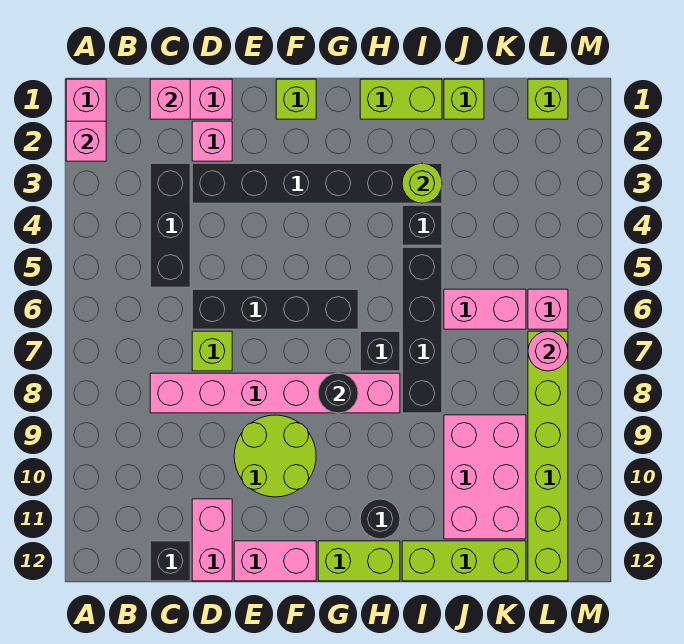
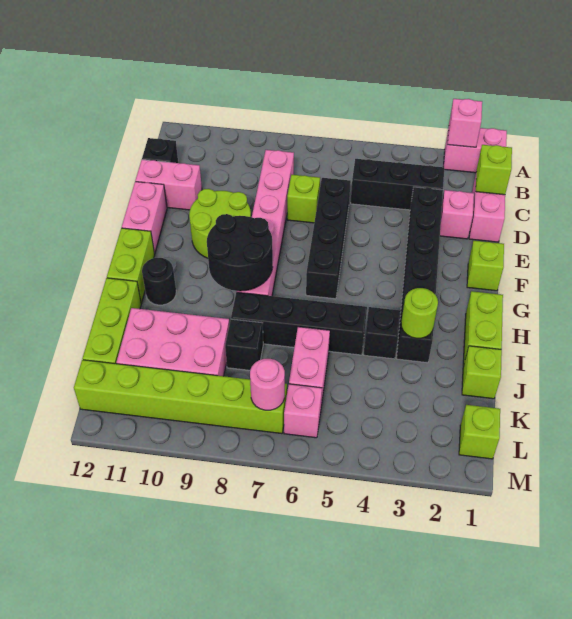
pink 1x1 brick [150,79,190,119] -> lime 1x1 brick [476,145,512,195]
black 1x1 round brick [318,373,358,413] -> black 2x2 round brick [207,214,273,291]
black 1x1 brick [360,331,400,371] -> black 1x1 brick moved to [225,319,263,370]

